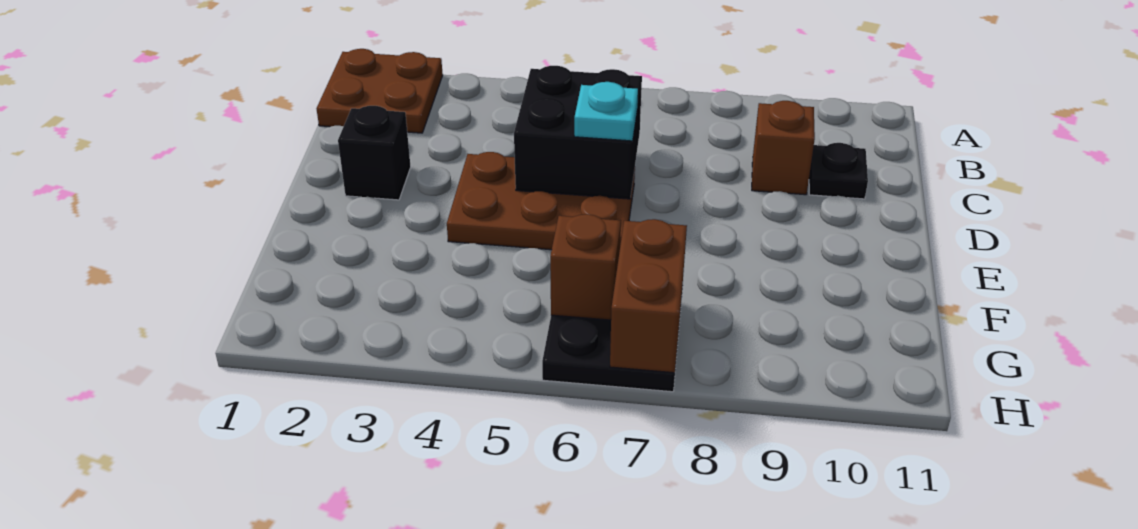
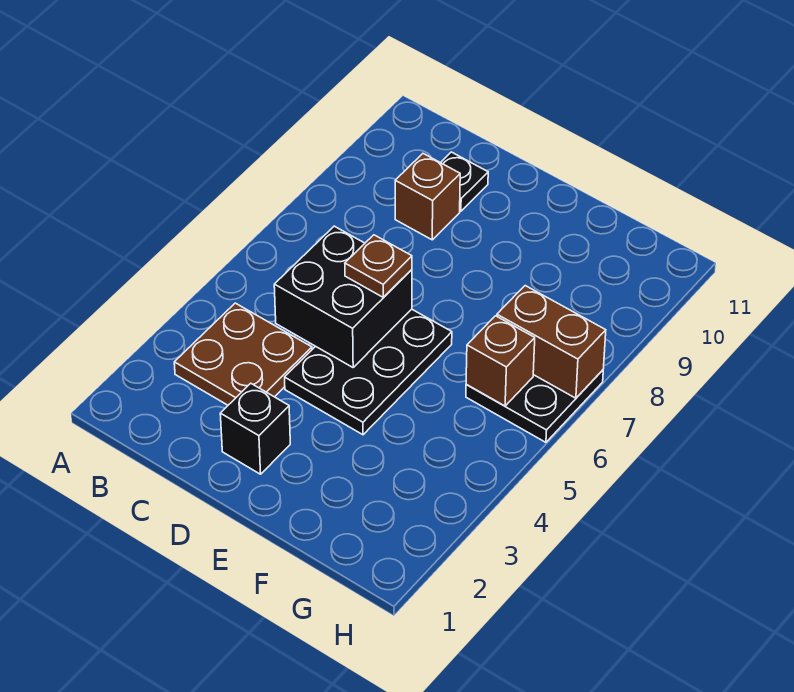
brown 2x2 plate [316,49,443,133] -> brown 2x2 plate moved to [174,303,312,405]
brown 2x3 plate [447,152,635,250] -> black 2x3 plate [285,309,452,435]
cyan 1x1 plate [574,82,638,141] -> brown 1x1 plate [345,235,412,297]

